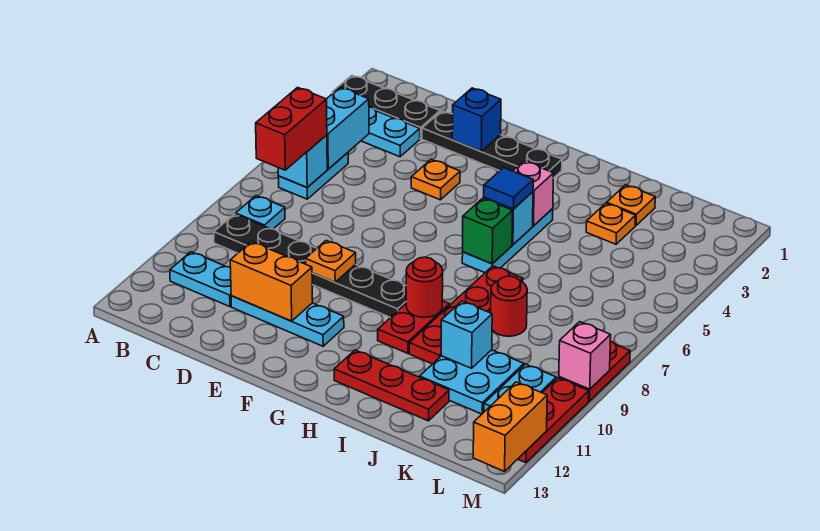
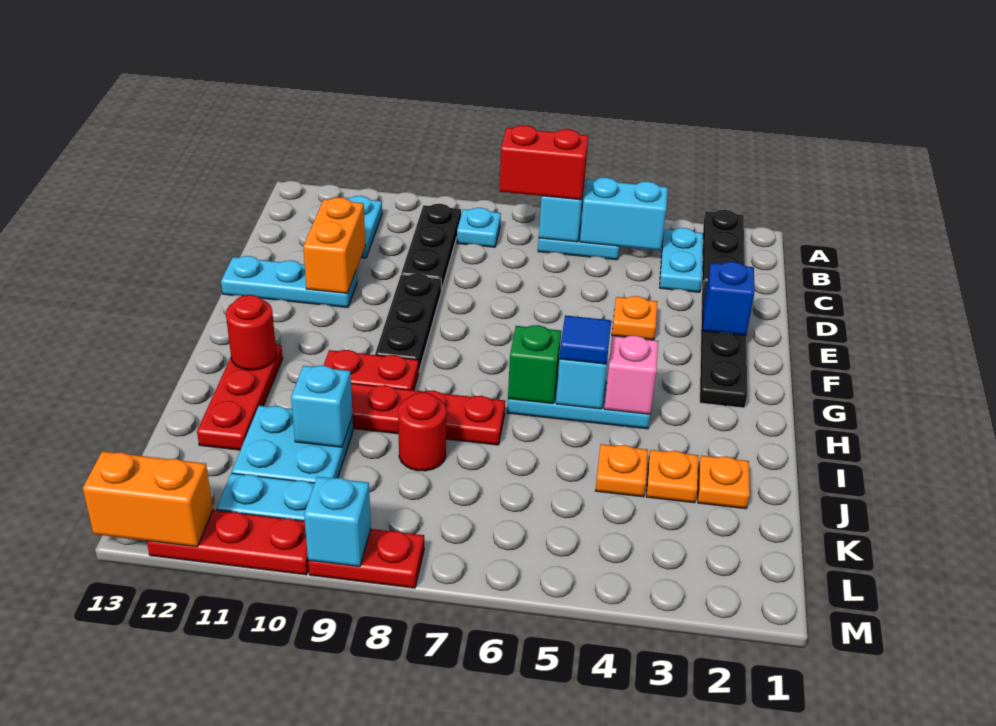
cyan 1x3 plate [231,296,344,346] -> cyan 1x3 plate turned to [221,256,357,308]
orange 1x1 plate [306,241,356,282] -> orange 1x1 plate moved to [595,444,648,497]
red 1x1 round brick [406,257,443,317] -> red 1x1 round brick moved to [226,295,276,370]
pink 1x1 brick [559,322,611,389] -> cyan 1x1 brick [304,477,371,567]

